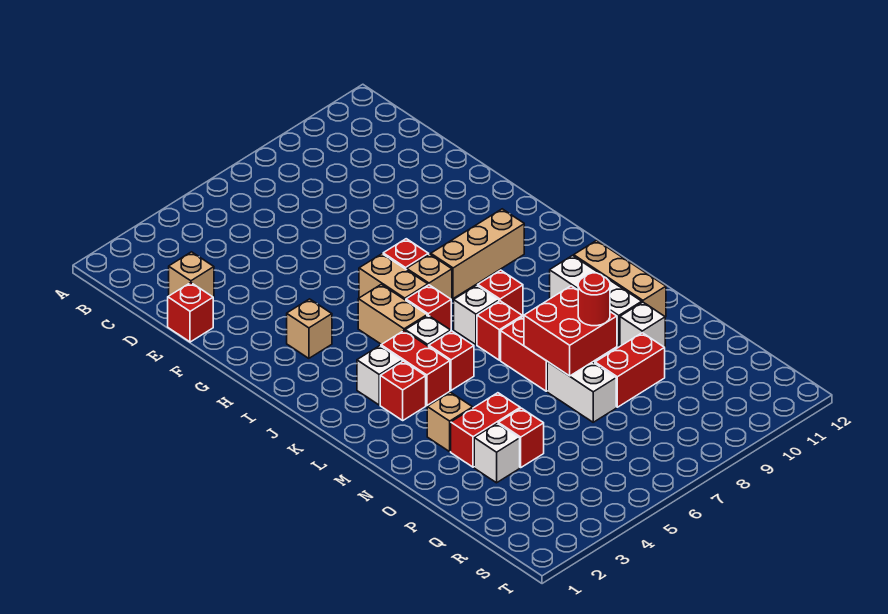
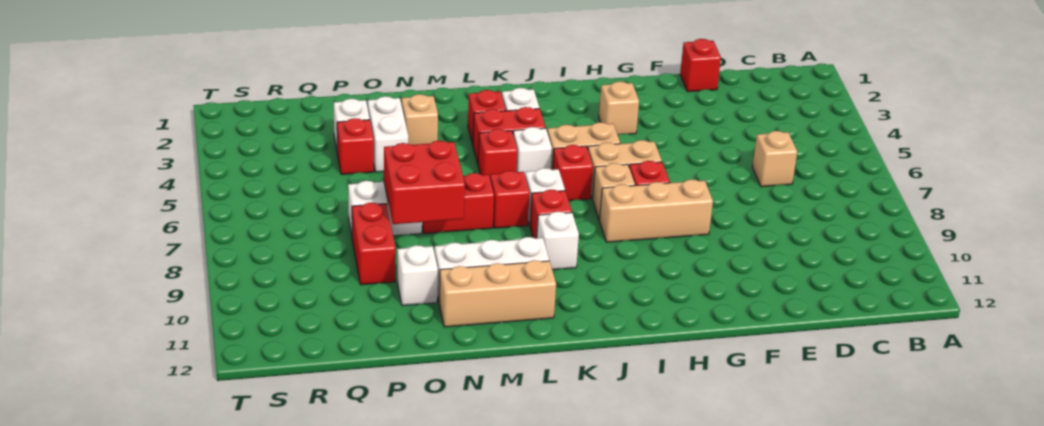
tan 1x1 brick [169,252,214,297] -> tan 1x1 brick moved to [752,131,797,187]
tan 1x3 brick [431,209,524,299] -> tan 1x3 brick turned to [600,179,713,242]
none -> white 1x1 brick [537,212,579,270]
red 1x2 brick [451,393,520,467] -> white 1x2 brick [368,96,408,172]
red 1x1 round brick [578,273,610,326] -> none

